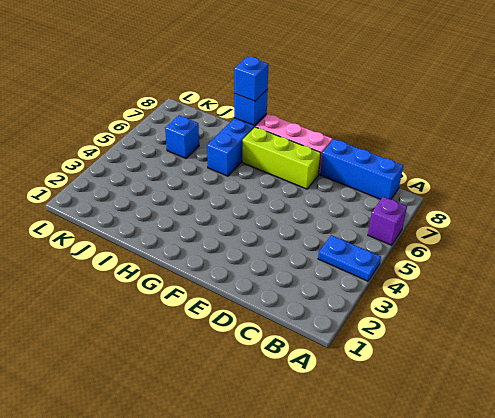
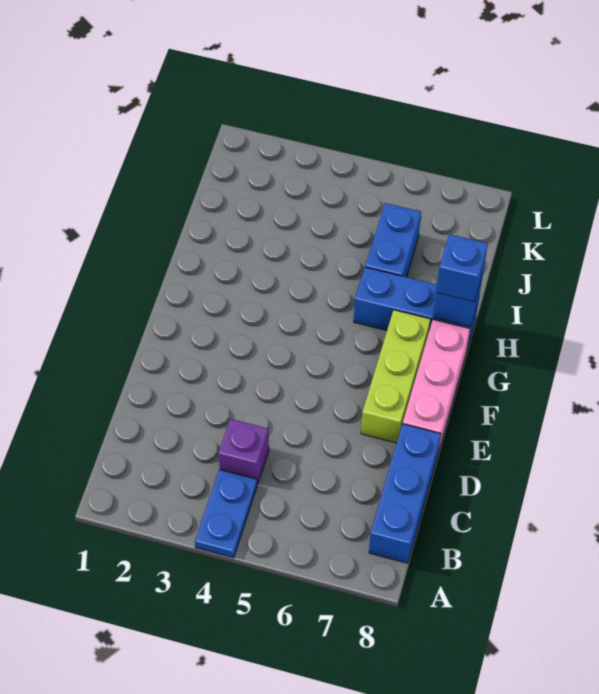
purple 1x1 brick [368,197,407,245] -> purple 1x1 brick moved to [219,419,269,484]
blue 1x1 brick [165,116,199,158] -> blue 1x2 brick [365,203,421,277]

